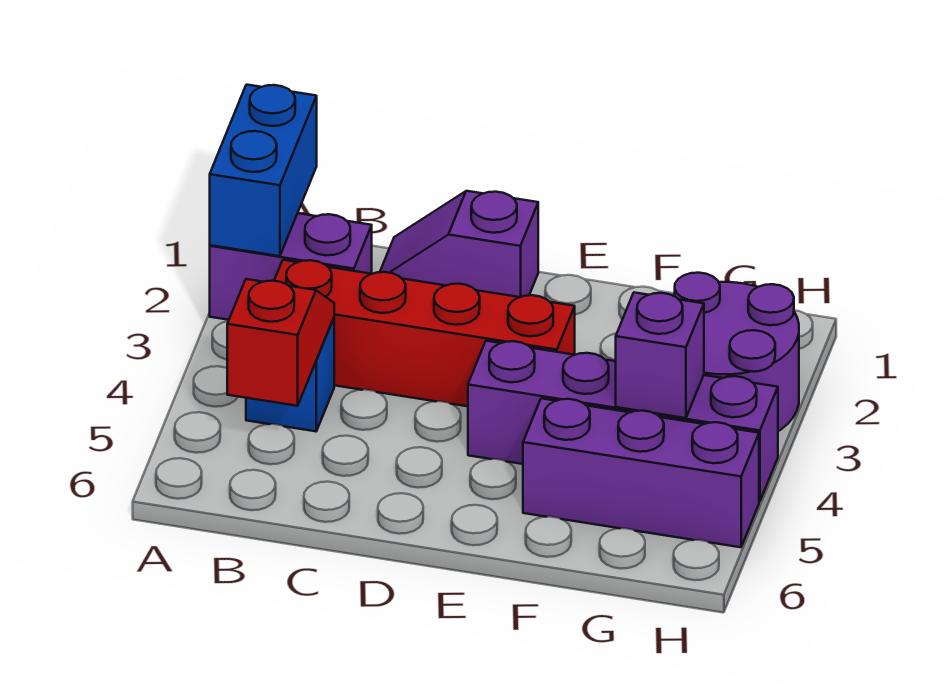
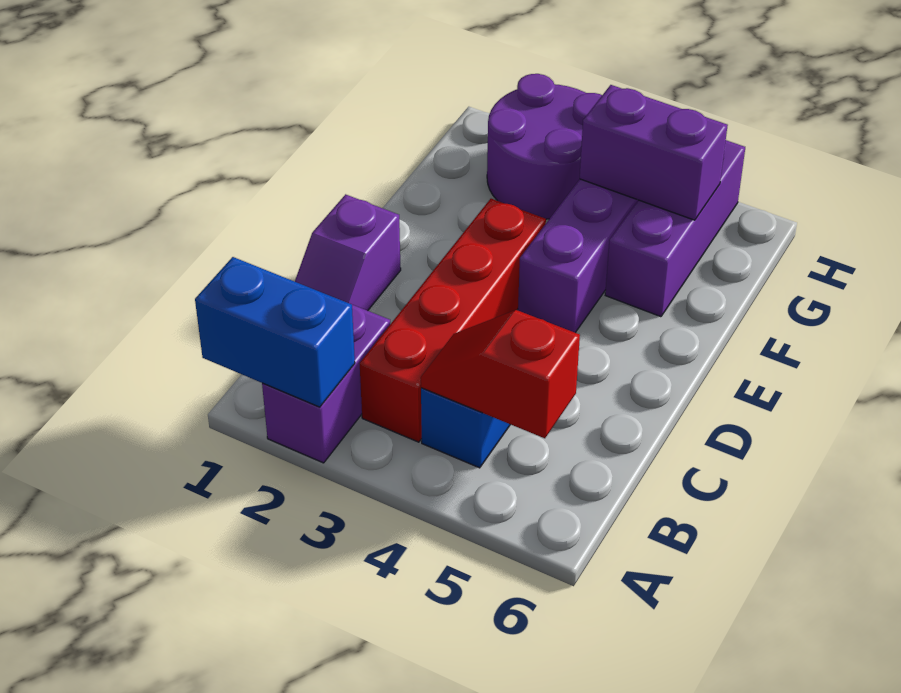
purple 1x1 brick [616,293,704,418] -> purple 1x2 brick [580,85,728,220]

